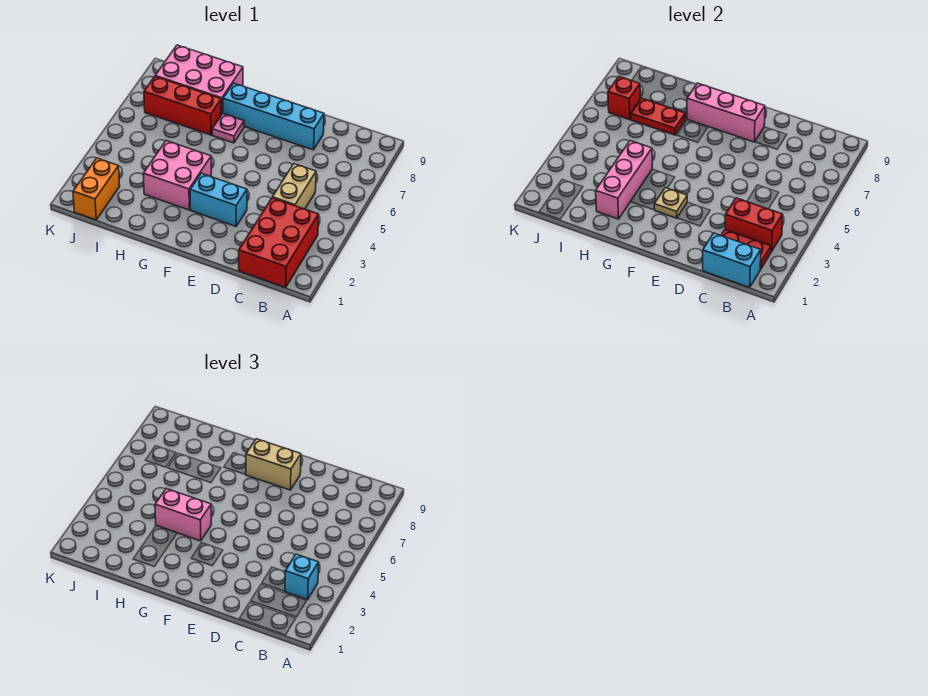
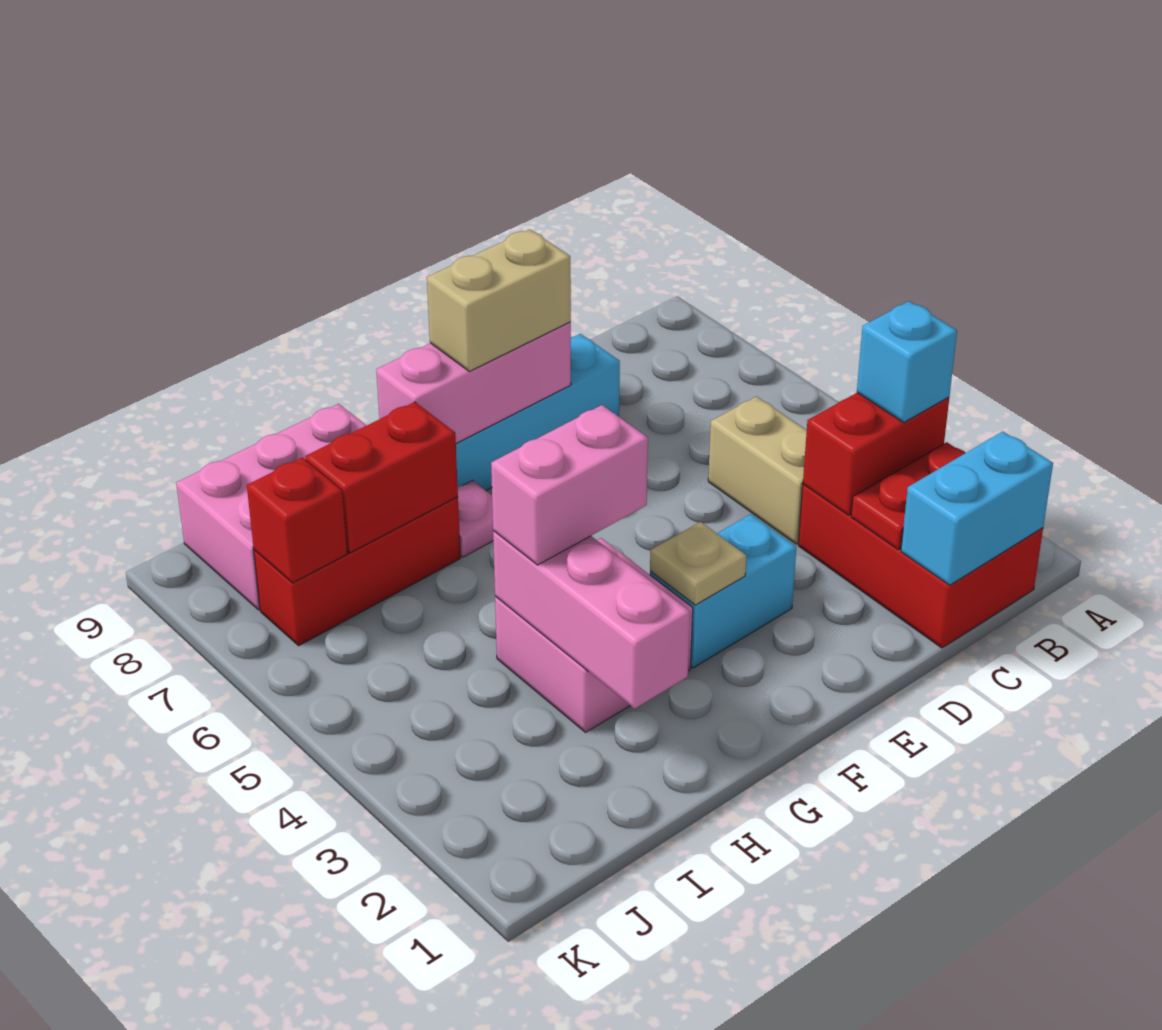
red 1x2 plate [631,98,686,135] -> red 1x2 brick [305,402,458,553]
orange 1x2 brick [73,158,120,220] -> none

